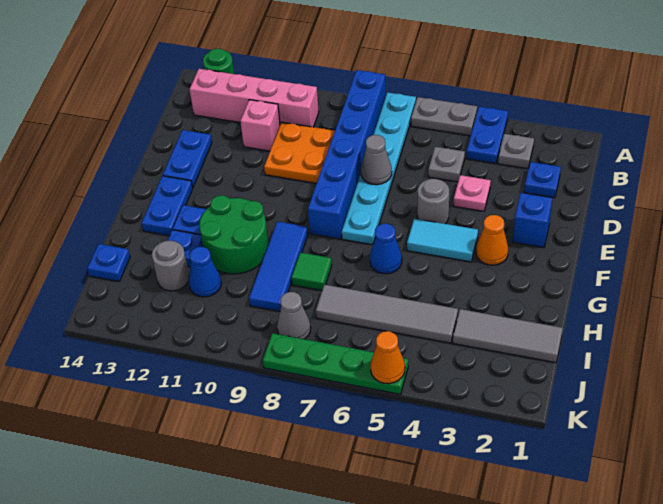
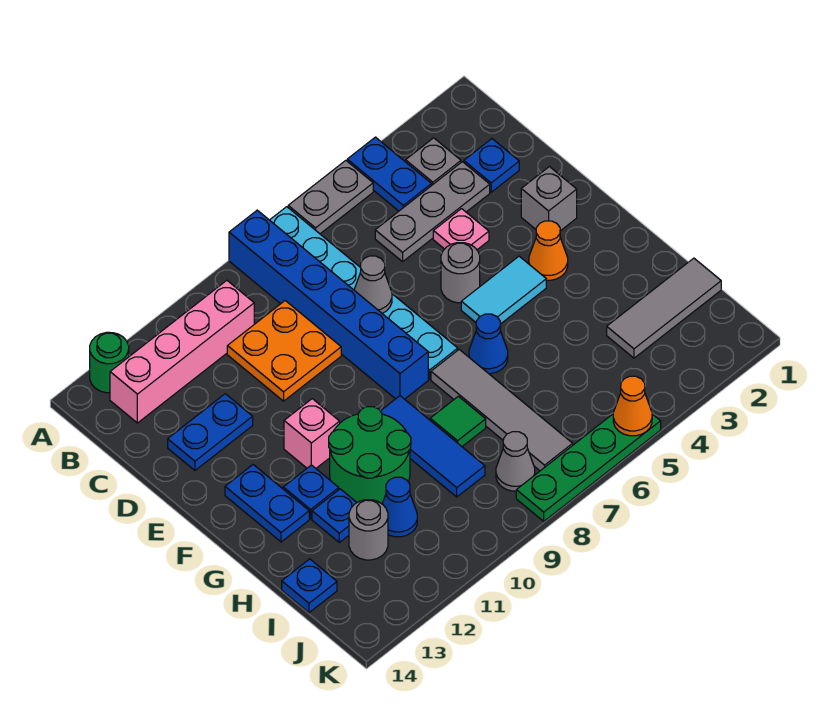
grey 1x1 plate [428,147,465,182] -> grey 1x3 plate [375,162,490,262]
pink 1x1 brick [240,100,280,151] -> pink 1x1 brick moved to [284,399,340,468]
blue 1x2 plate [163,130,212,188] -> blue 1x2 plate turned to [168,394,253,470]
blue 1x1 brick [513,193,552,248] -> grey 1x1 brick [521,167,577,231]
grey 1x4 tile [316,285,458,343] -> grey 1x4 tile turned to [431,350,573,471]

